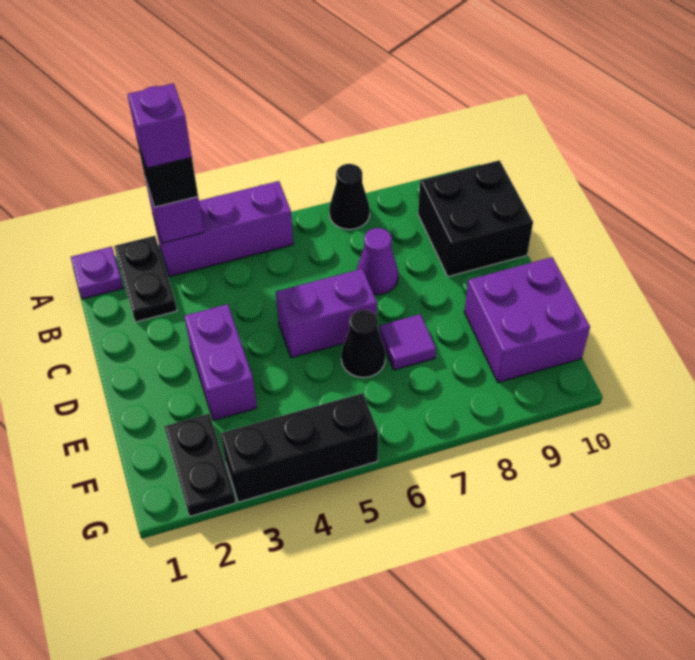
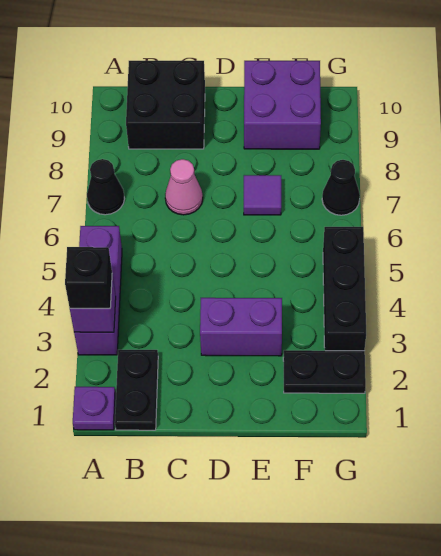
black 1x2 plate [114,236,177,322] -> black 1x2 plate turned to [115,350,158,430]
purple 1x1 brick [127,83,192,168] -> none
purple 1x1 cone [357,228,398,295] -> pink 1x1 cone [165,159,203,215]
purple 1x2 brick [276,269,377,358] -> none
black 1x1 cone [341,310,386,378] -> black 1x1 cone moved to [322,160,360,215]

